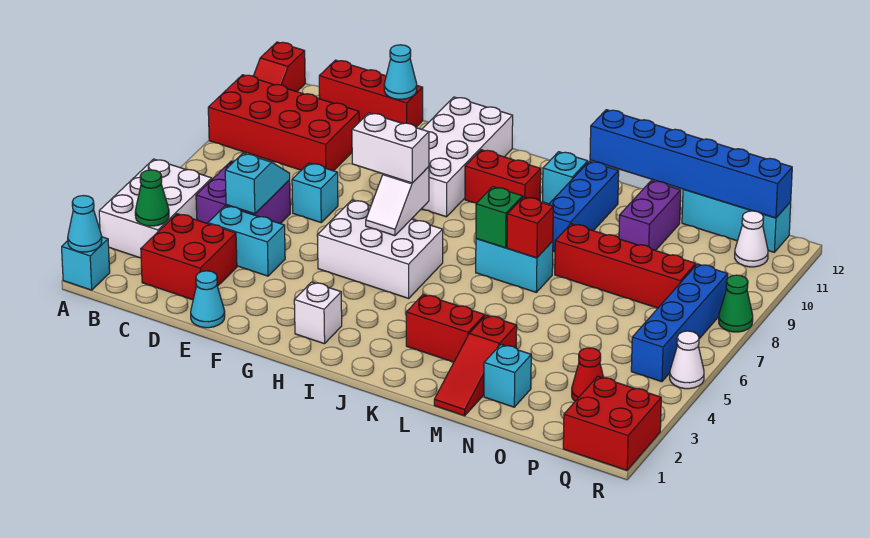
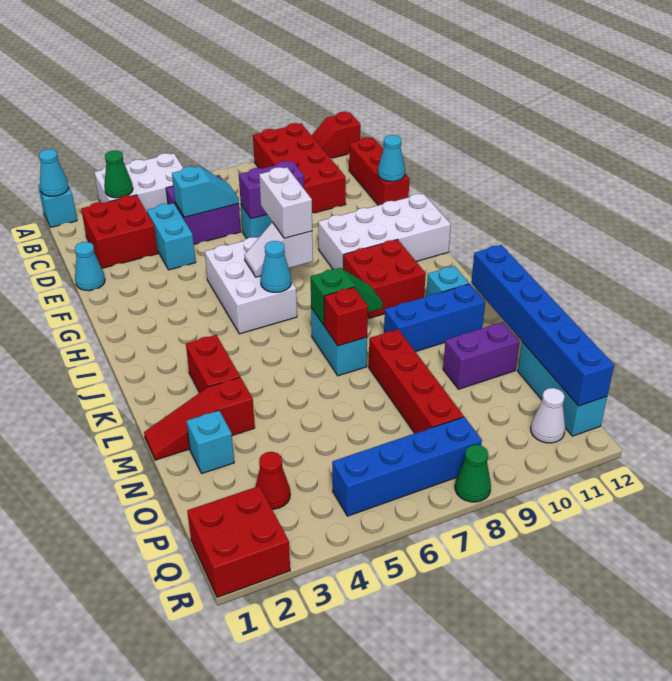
none -> purple 1x2 brick [239,161,304,219]
white 1x1 brick [294,282,342,344] -> none
none -> cyan 1x1 cone [261,241,291,292]
red 1x2 brick [465,150,541,203] -> red 2x2 brick [343,240,426,318]
white 1x1 cone [670,331,704,389] -> none

